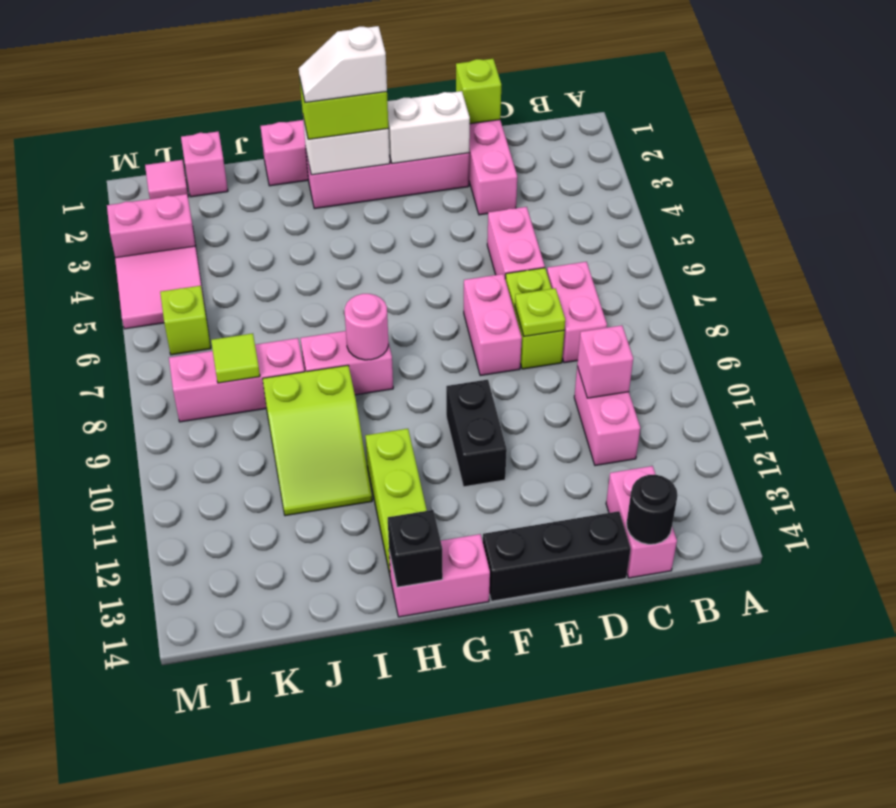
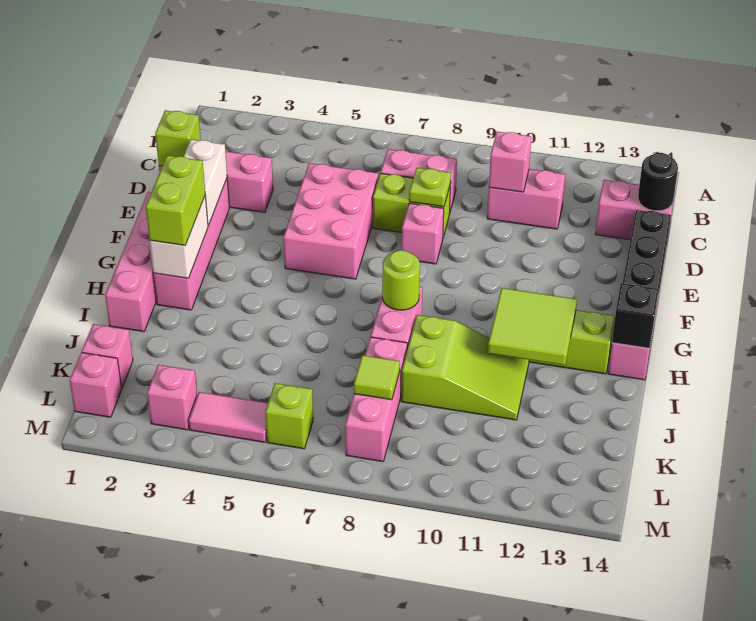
pink 1x2 brick [487,207,545,279] -> pink 2x3 brick [283,163,378,279]
pink 1x2 brick [464,274,522,376] -> pink 1x1 brick [402,203,444,264]
black 1x2 brick [446,380,507,487] -> none
white 1x2 slope [299,26,387,102] -> none
pink 1x1 round brick [345,294,388,360] -> lime 1x1 round brick [382,250,420,310]
none -> lime 2x2 tile [488,288,577,365]
pink 1x1 tile [145,160,188,199] -> pink 1x1 brick [70,352,122,417]
pink 1x2 brick [107,194,196,258] -> pink 1x1 brick [147,365,197,430]
pink 2x2 tile [115,246,205,329] -> pink 1x2 tile [189,392,268,442]

